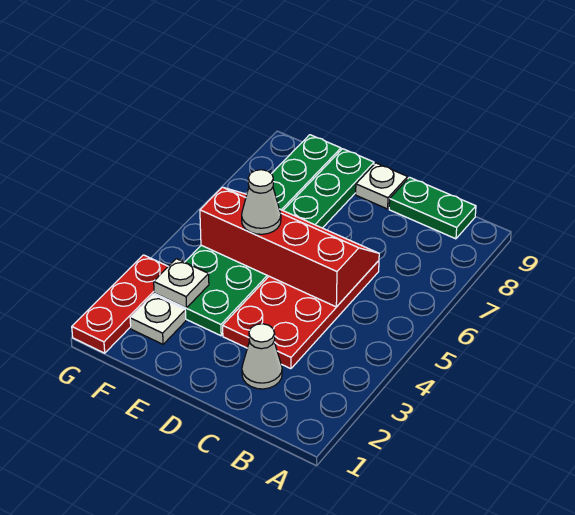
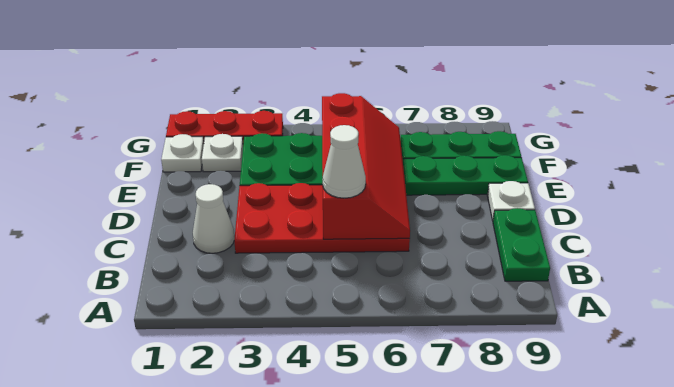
white 1x1 cone [242,170,281,234] -> white 1x1 cone moved to [323,125,366,198]
white 1x1 plate [154,259,209,308] -> white 1x1 plate moved to [161,134,204,172]

